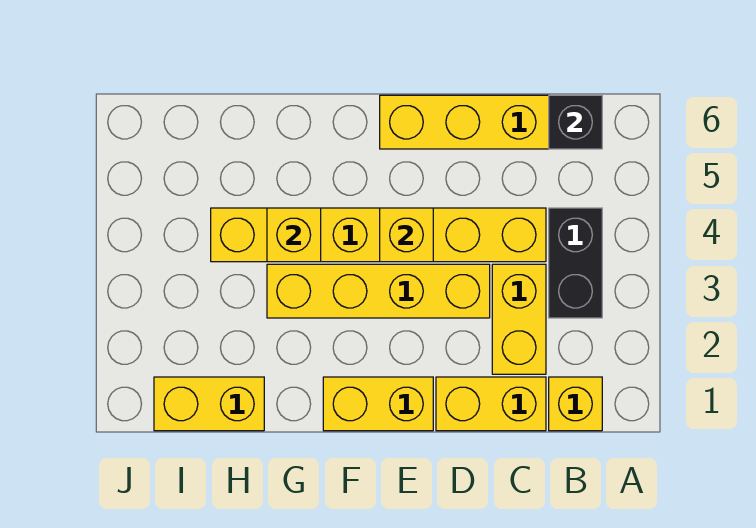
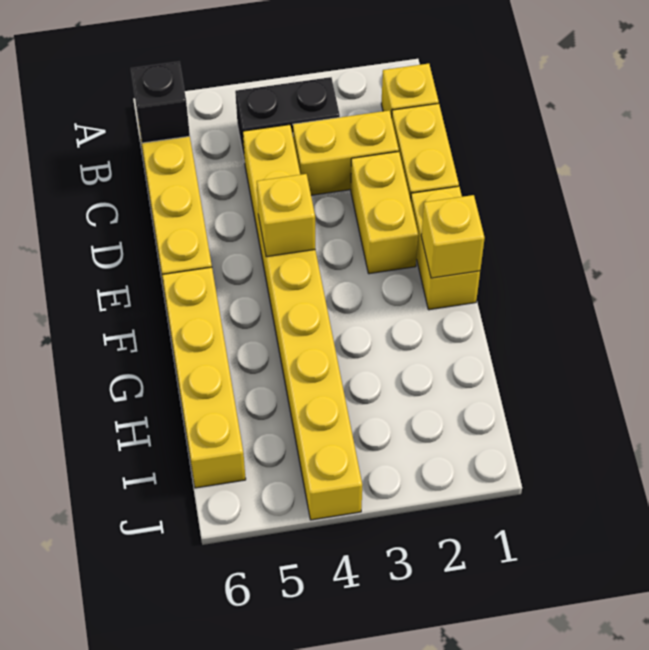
yellow 1x6 brick [211,208,546,262] -> yellow 1x8 brick [243,125,362,520]
yellow 1x4 brick [267,264,490,318] -> yellow 1x4 brick moved to [162,267,246,488]
yellow 1x1 brick [267,208,321,262] -> yellow 1x1 brick moved to [421,195,485,278]
yellow 1x2 brick [154,377,264,431] -> yellow 1x2 brick moved to [351,152,418,274]

